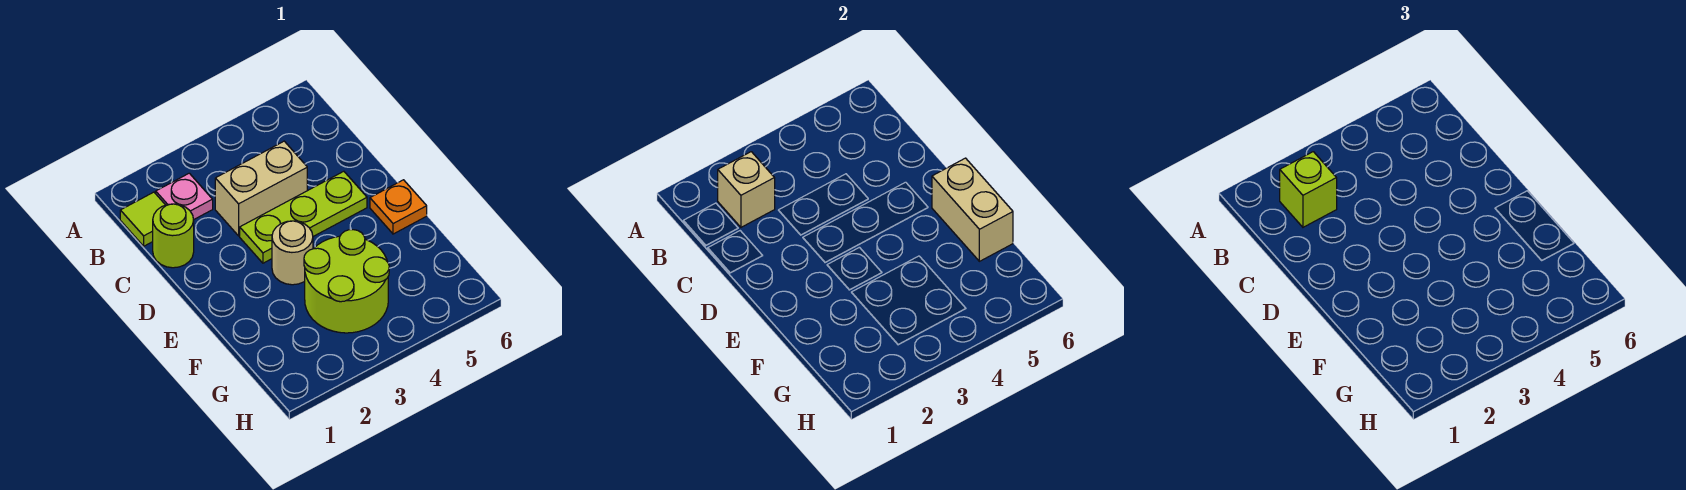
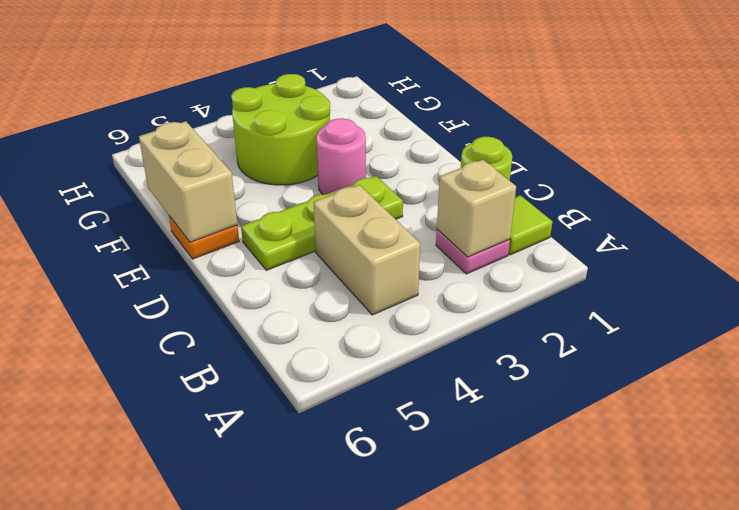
lime 1x1 brick [1280,152,1337,227] -> none
tan 1x2 brick [215,141,307,236] -> tan 1x2 brick turned to [314,185,420,315]
tan 1x1 round brick [272,221,313,285] -> pink 1x1 round brick [316,118,366,195]

